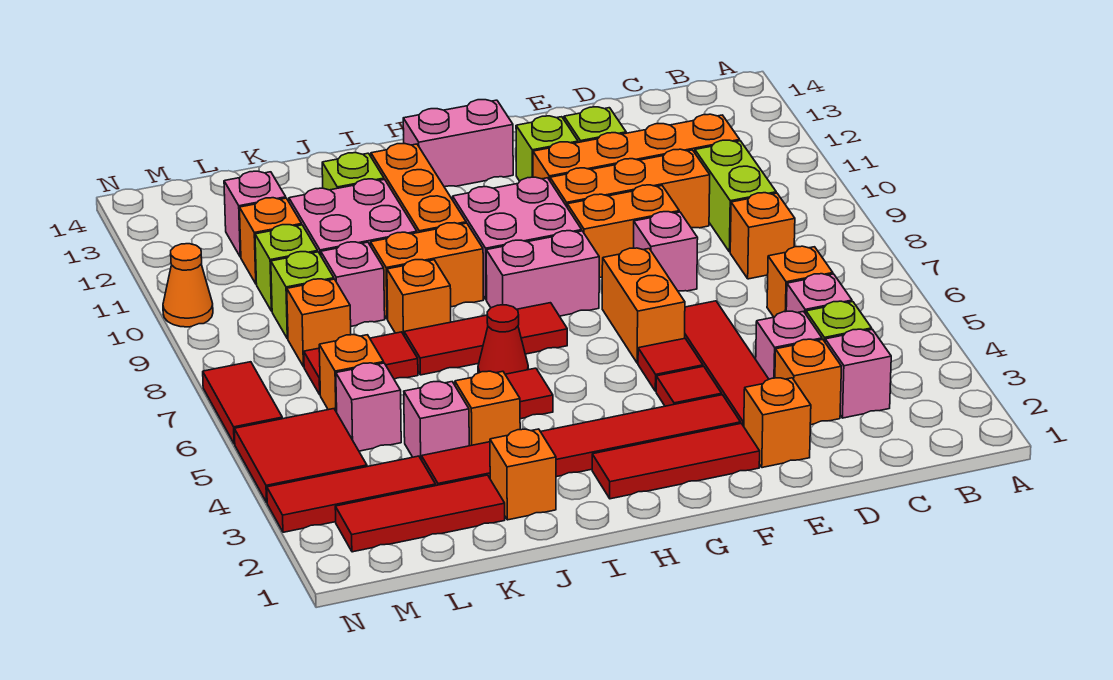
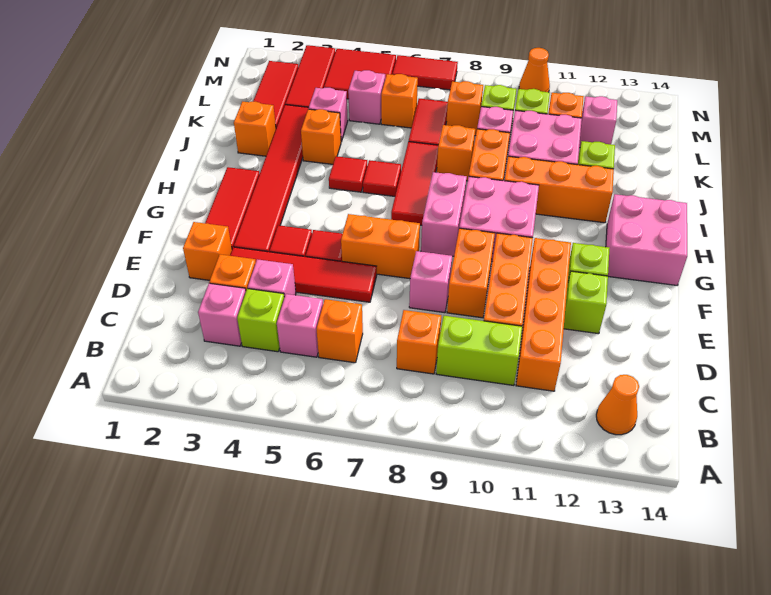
none -> orange 1x1 cone [596,375,639,435]
pink 1x2 brick [403,100,513,187] -> pink 2x2 brick [606,194,687,285]
red 1x1 cone [478,305,528,374] -> red 1x1 tile [363,160,401,196]

